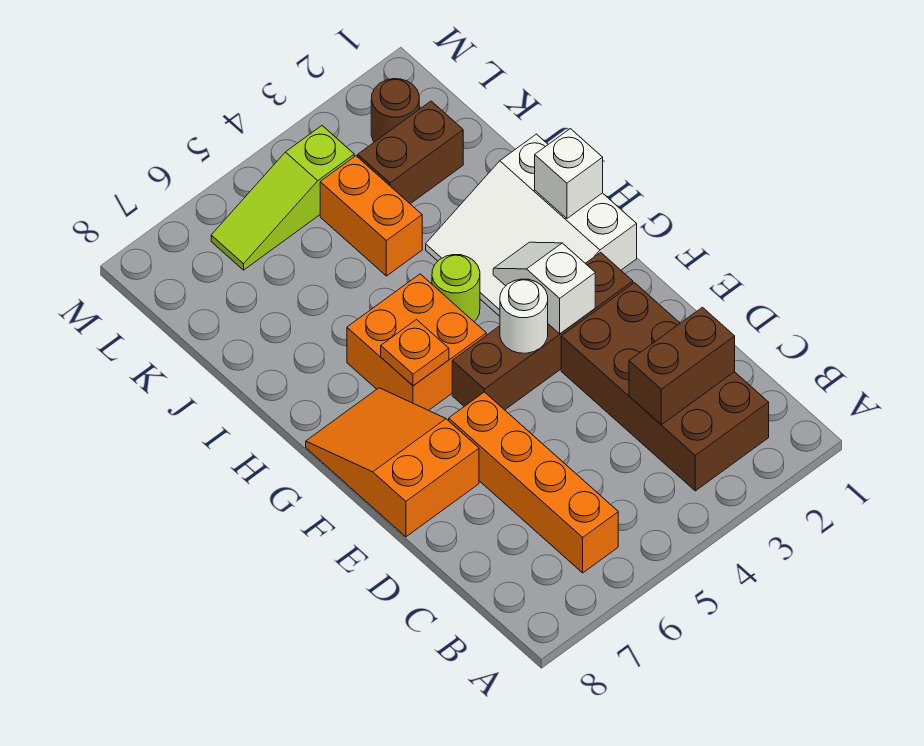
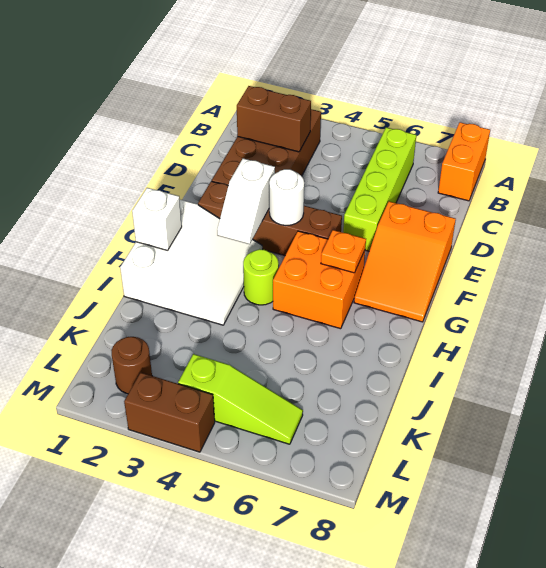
orange 1x4 brick [449,392,618,573] -> lime 1x4 brick [343,128,416,251]
orange 1x2 brick [320,156,422,276] -> orange 1x2 brick moved to [438,122,490,201]
brown 1x2 brick [358,101,463,204] -> brown 1x2 brick moved to [124,373,215,452]

